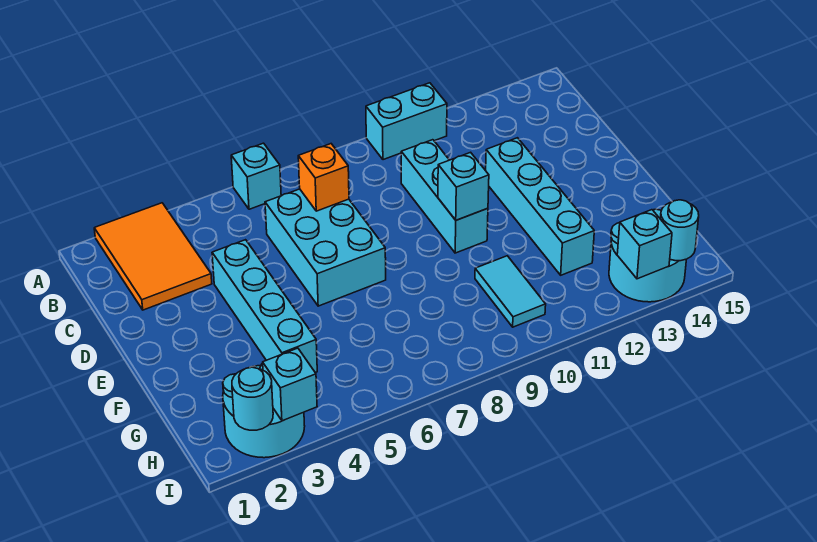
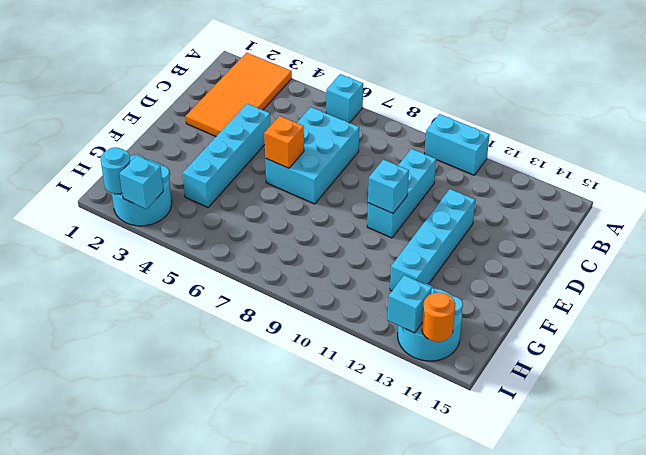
orange 2x3 tile [94,203,212,310] -> orange 2x4 tile [186,53,292,136]
orange 1x1 brick [298,144,349,211] -> orange 1x1 brick moved to [264,116,304,168]
cyan 1x2 tile [475,256,546,327] -> none
cyan 1x1 round brick [660,200,699,261] -> orange 1x1 round brick [422,292,455,342]

